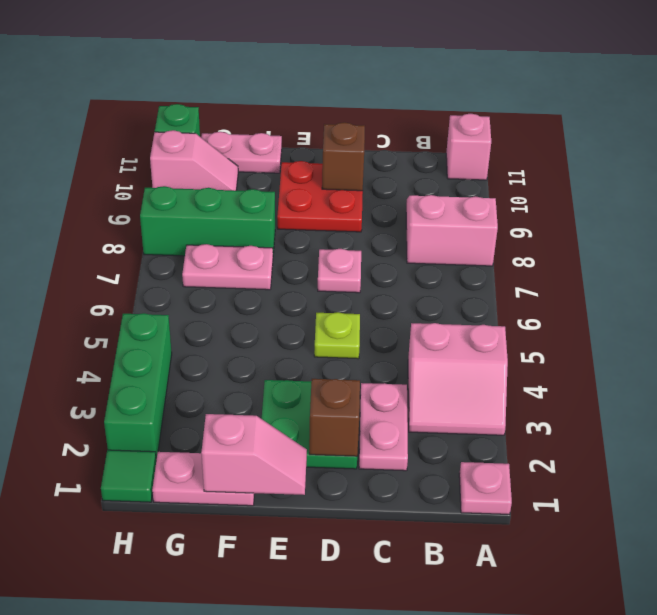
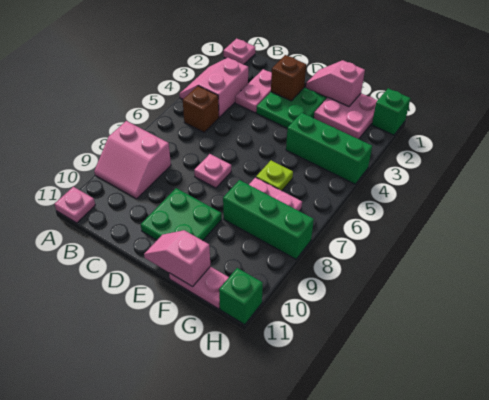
pink 2x2 slope [408,323,508,435] -> pink 2x2 slope turned to [179,58,248,117]
pink 1x1 brick [446,114,491,180] -> pink 1x1 plate [55,187,95,223]
lime 1x1 plate [314,312,360,359] -> lime 1x1 plate moved to [256,160,293,191]
red 2x2 plate [277,161,363,232] -> green 2x2 plate [141,188,222,241]
brown 1x1 brick [322,122,365,191] -> brown 1x1 brick moved to [183,86,219,132]
pink 1x2 plate [152,452,254,506] -> pink 2x2 plate [314,93,377,139]
pink 1x2 slope [150,130,238,191] -> pink 1x2 slope moved to [144,230,210,287]
green 1x1 tile [101,450,156,502] -> green 1x1 brick [372,88,410,135]
green 1x3 brick [104,313,172,460] -> green 1x3 brick turned to [286,113,372,184]

